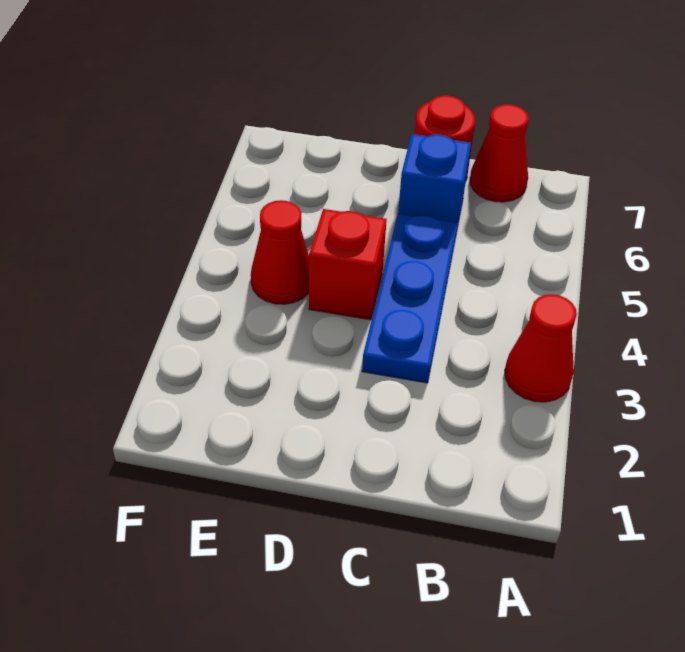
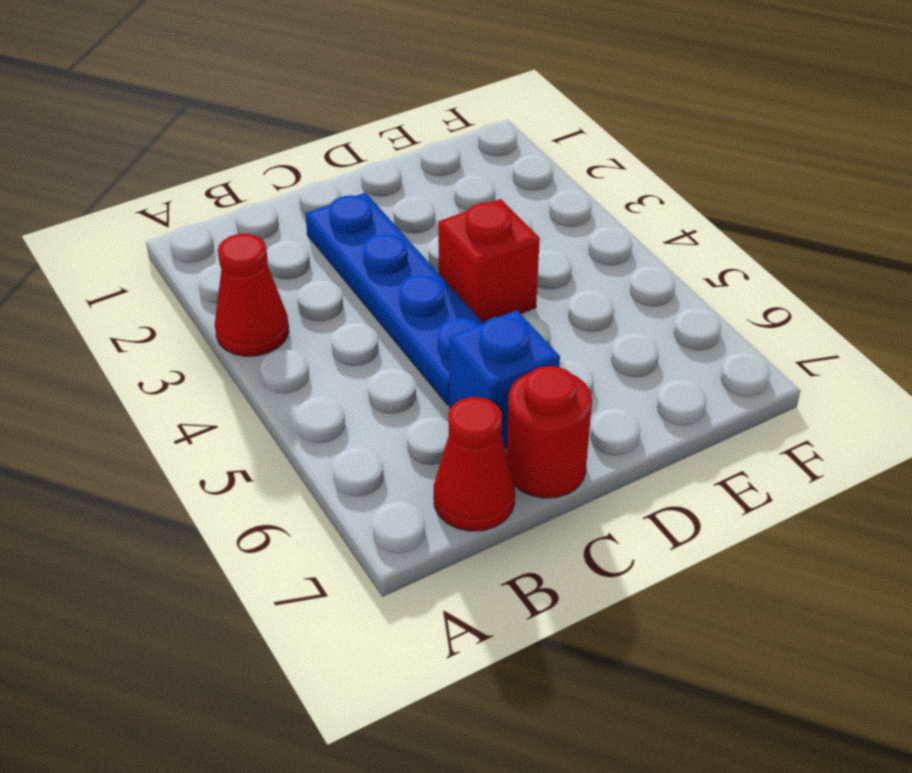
blue 1x3 plate [362,213,458,383] -> blue 1x4 plate [305,193,483,405]
red 1x1 cone [251,200,309,304] -> none

